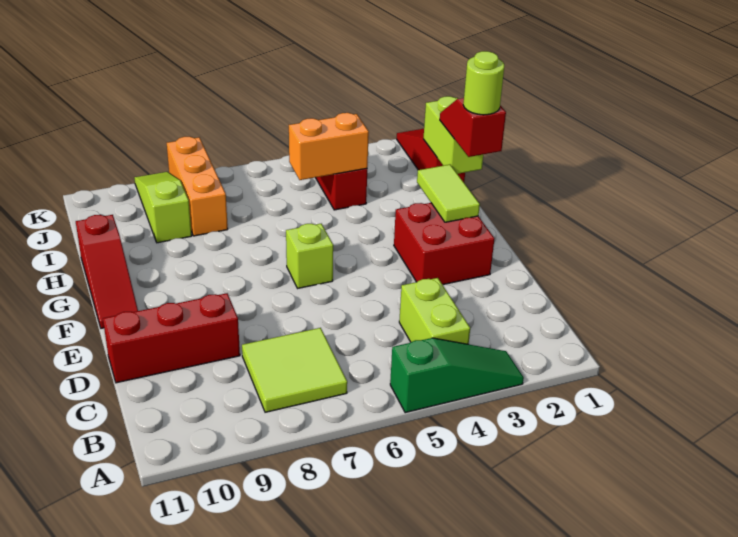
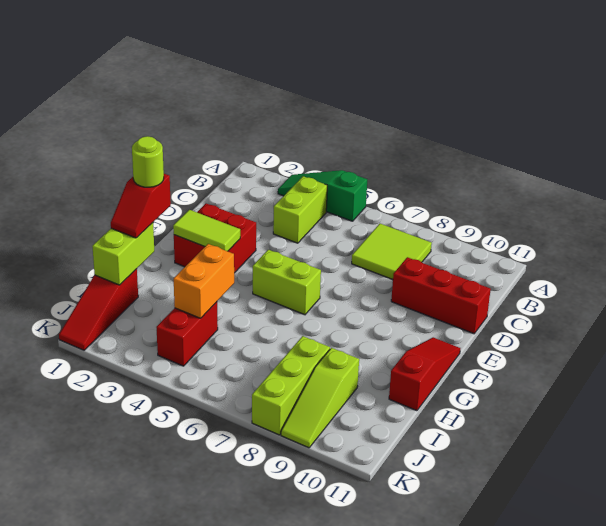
lime 1x2 tile [417,165,480,222] -> lime 1x2 tile turned to [173,210,240,251]
lime 1x1 brick [286,224,333,288] -> lime 1x2 brick [253,250,321,315]
orange 1x2 brick [289,113,369,180] -> orange 1x2 brick turned to [174,244,234,318]
orange 1x3 brick [167,137,228,236] -> lime 1x3 brick [252,336,330,435]

